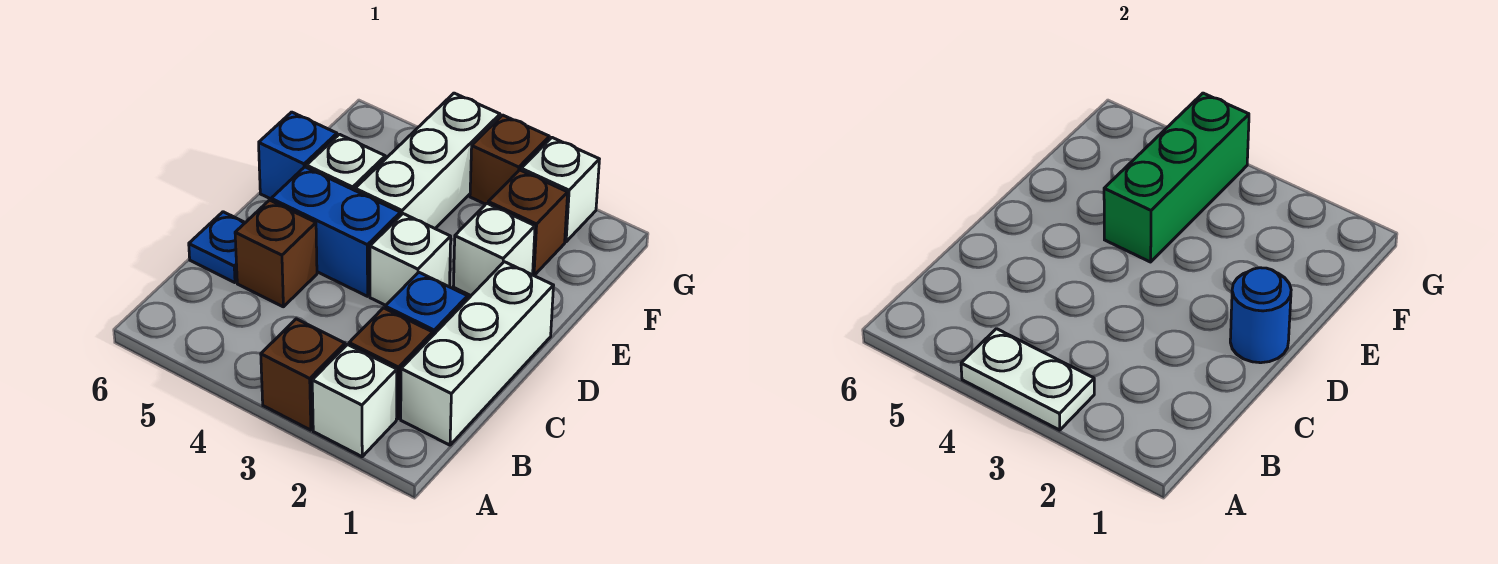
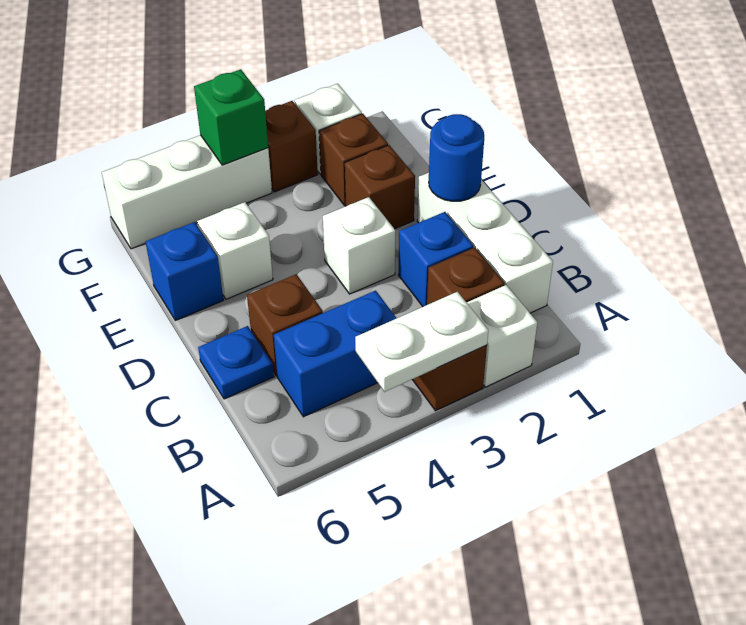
blue 1x2 brick [271,167,400,296] -> blue 1x2 brick moved to [274,291,397,417]
white 1x1 brick [453,203,535,296] -> brown 1x1 brick [345,145,415,229]
white 1x3 brick [355,93,500,228] -> white 1x3 brick turned to [102,135,272,249]
green 1x3 brick [1104,93,1249,262] -> green 1x1 brick [194,69,268,165]

